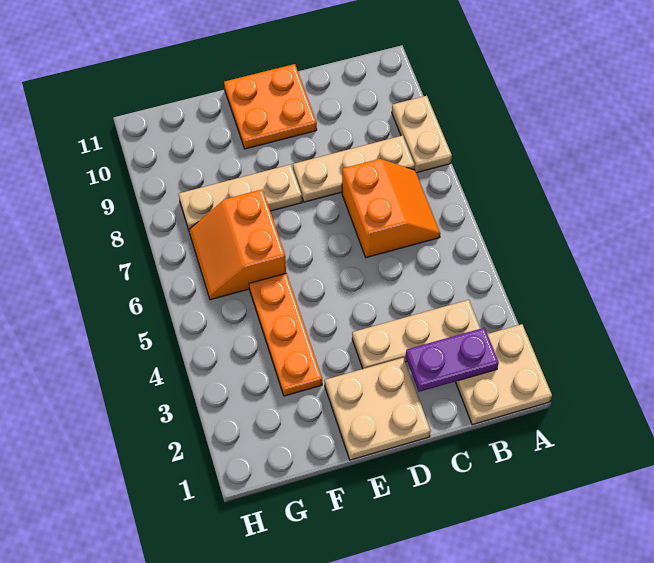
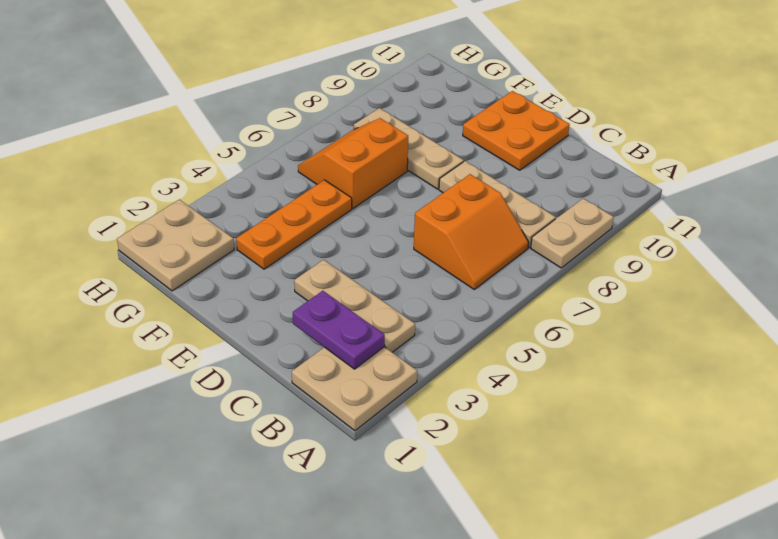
tan 2x2 plate [325,358,431,460] -> tan 2x2 plate moved to [117,200,234,291]

